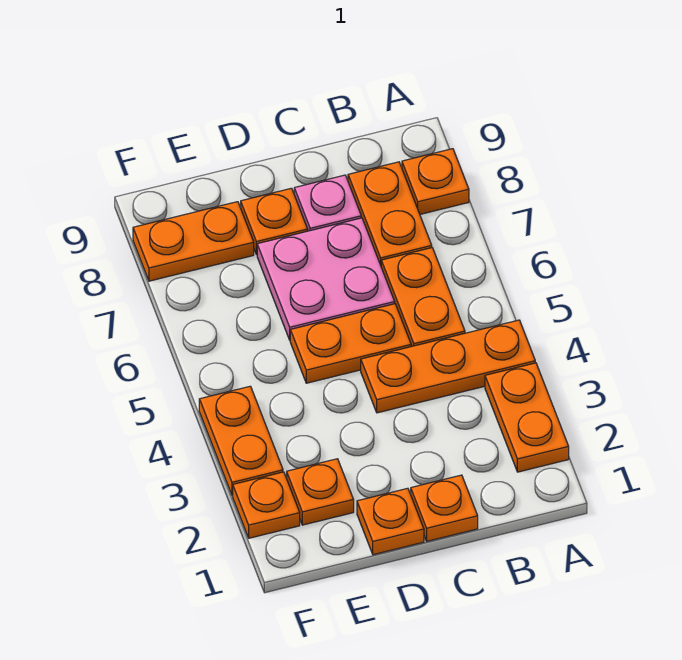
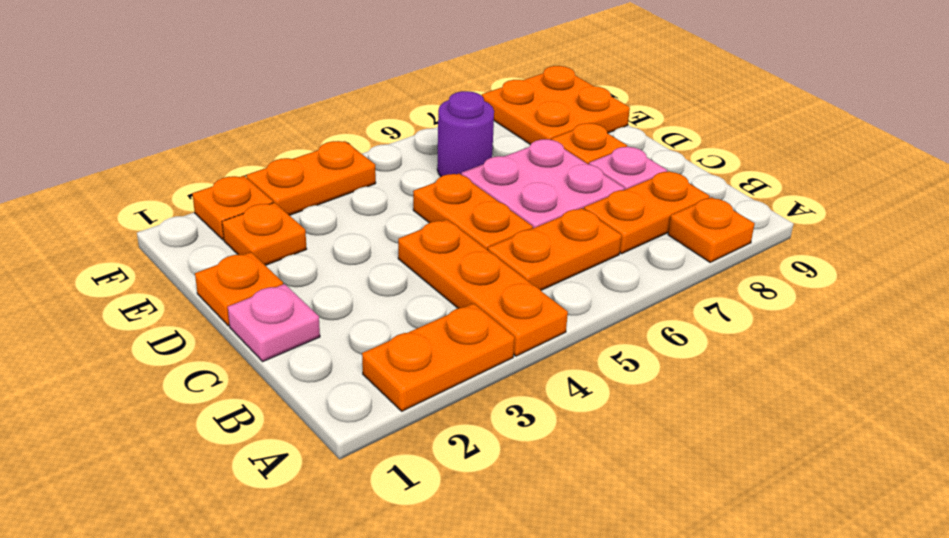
orange 1x1 plate [411,475,478,541] -> pink 1x1 plate [228,284,320,361]
none -> purple 1x1 round brick [437,91,494,177]
orange 1x2 plate [133,202,254,281] -> orange 2x2 plate [482,66,630,145]

